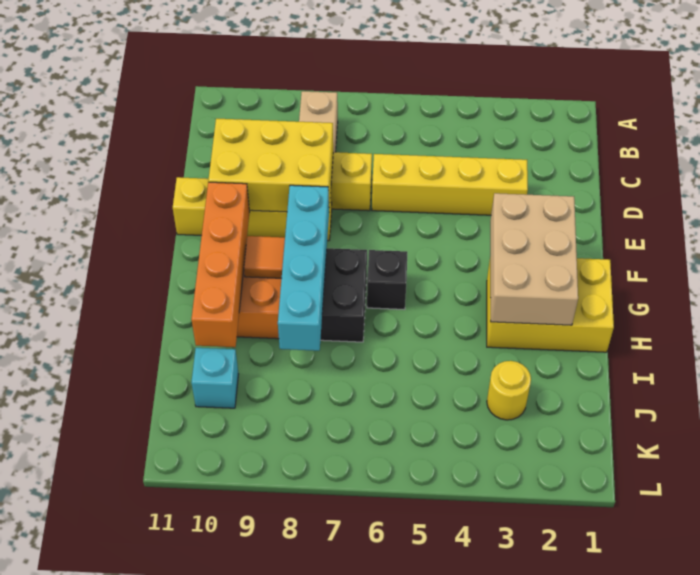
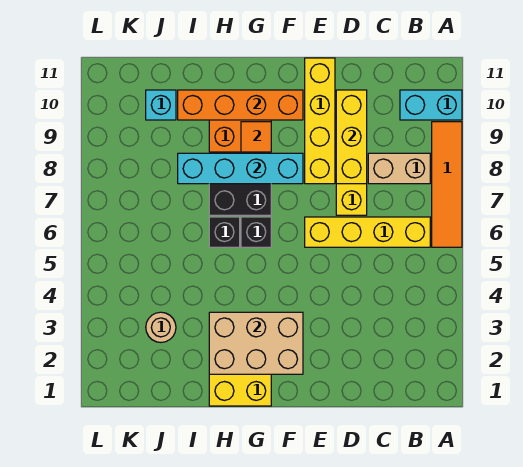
none -> orange 1x4 tile [432,122,462,247]
none -> cyan 1x2 brick [400,90,462,120]
yellow 1x4 brick [372,154,528,215] -> yellow 1x4 brick turned to [305,217,430,247]
yellow 2x3 brick [208,119,333,212] -> yellow 1x3 brick [336,90,367,184]
none -> black 1x1 brick [209,217,240,247]
yellow 1x1 round brick [487,361,531,420] -> tan 1x1 round brick [146,312,176,342]

